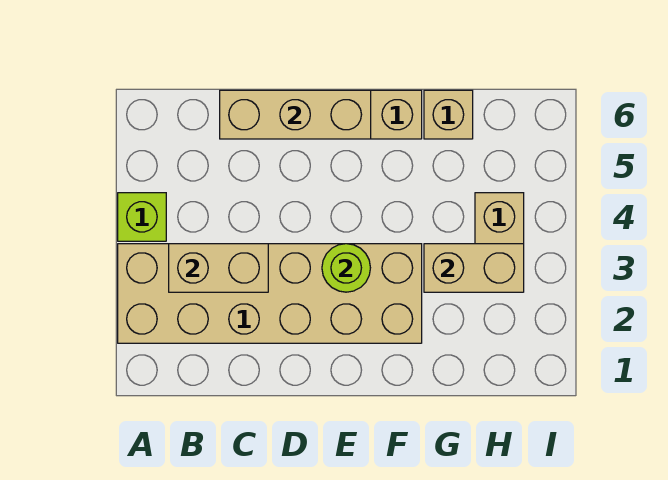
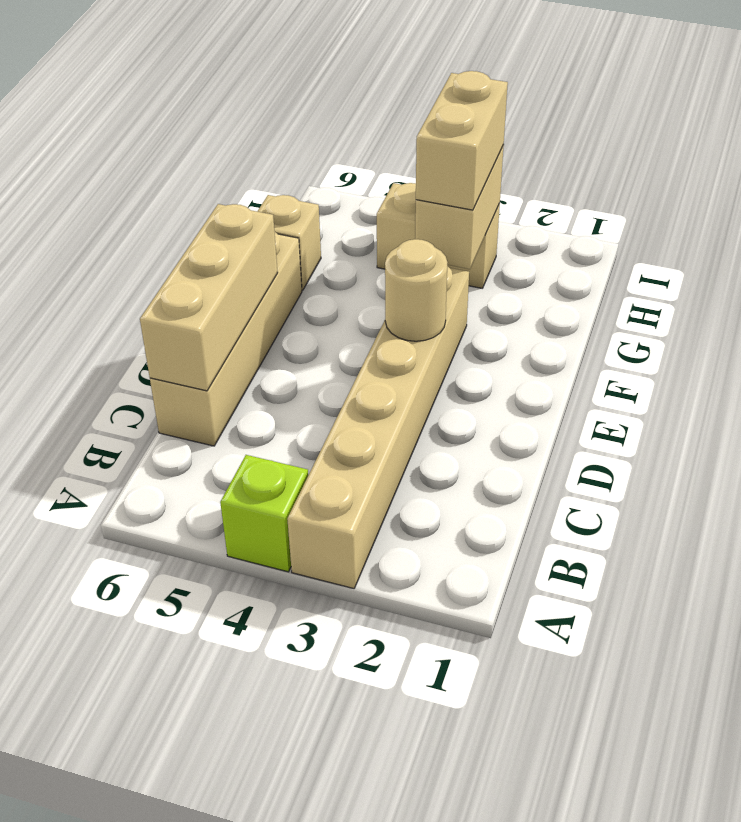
tan 2x6 brick [118,244,422,343] -> tan 1x6 brick [287,266,469,589]
tan 1x2 brick [169,244,268,292] -> tan 1x2 brick moved to [416,71,508,210]
lime 1x1 round brick [322,244,370,292] -> tan 1x1 round brick [385,239,447,341]

